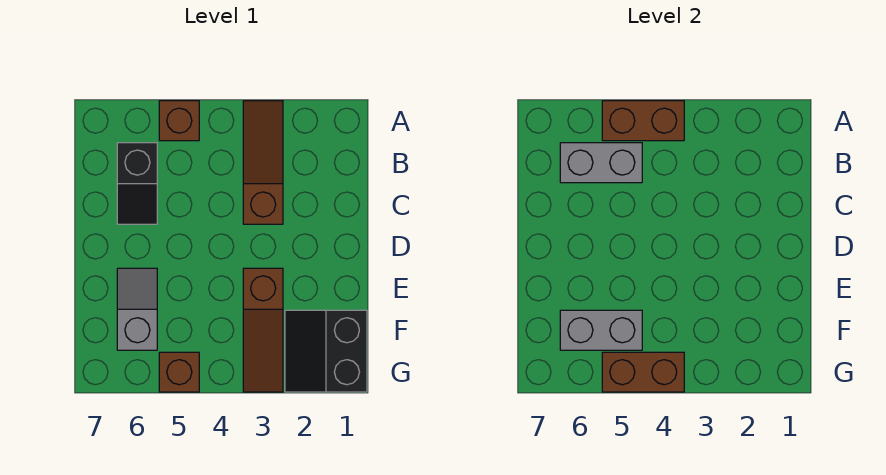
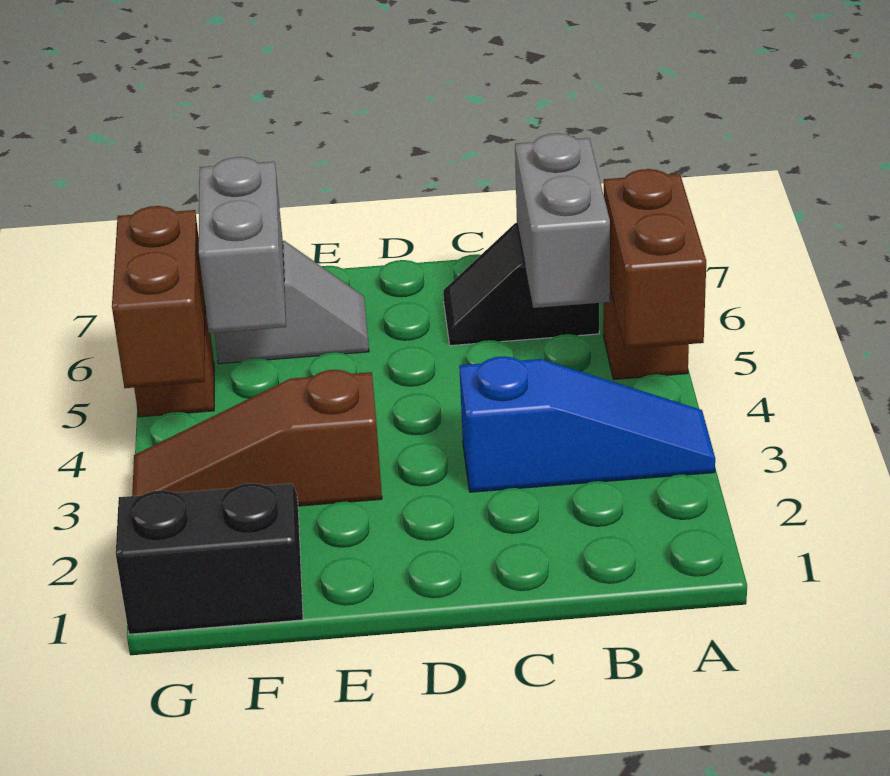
brown 1x3 slope [243,101,283,224] -> blue 1x3 slope [459,356,715,492]

